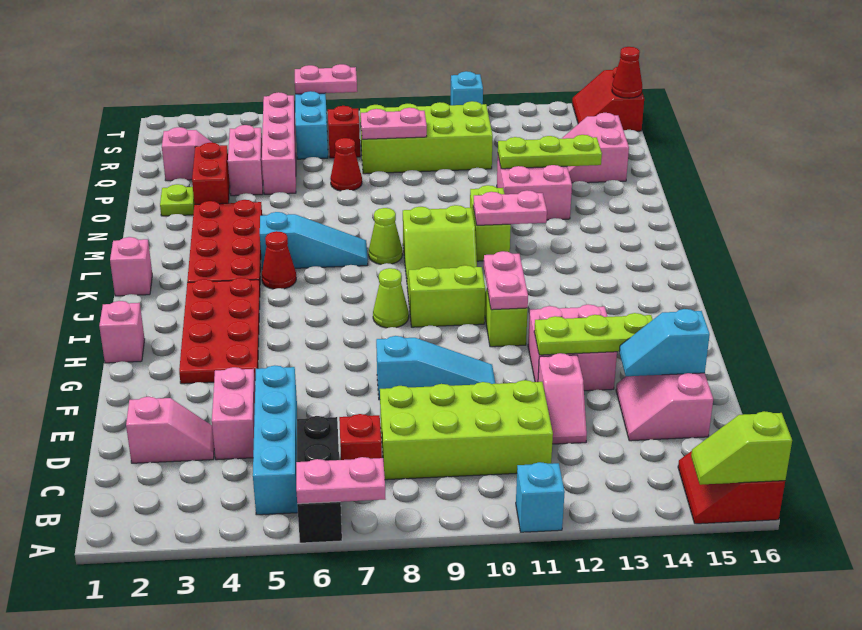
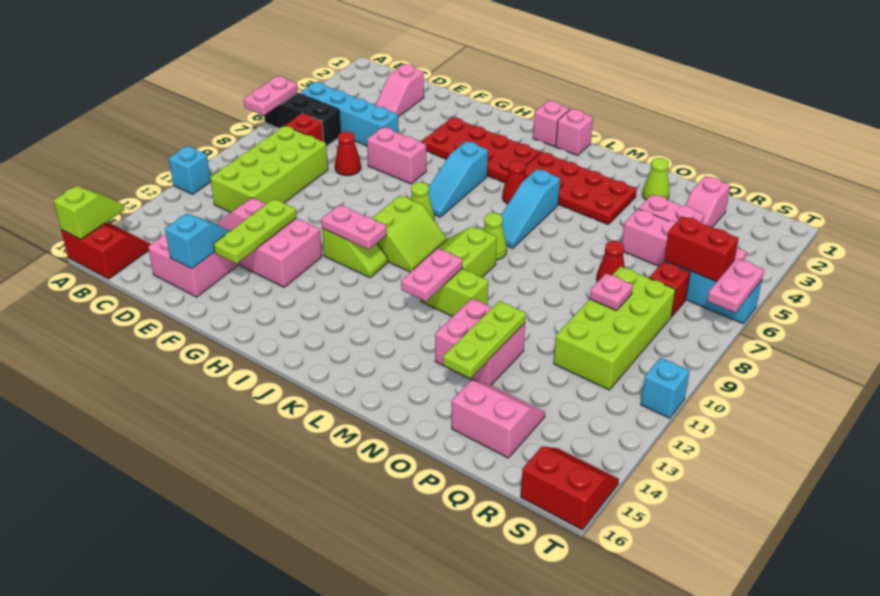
pink 1x2 brick [212,367,255,460] -> pink 1x2 brick moved to [367,127,427,184]
cyan 1x3 slope [376,336,495,400] -> cyan 1x3 slope moved to [429,141,488,217]
pink 1x1 brick [99,301,145,363] -> pink 1x1 brick moved to [533,101,570,147]
lime 1x1 plate [160,184,194,216] -> lime 1x1 cone [642,158,670,200]
red 1x2 brick [192,143,230,205] -> red 1x2 brick moved to [664,216,739,282]
pink 1x2 plate [361,108,427,139] -> pink 1x1 plate [590,273,633,311]
red 1x1 cone [612,47,642,98] -> red 1x1 cone moved to [335,131,361,176]

